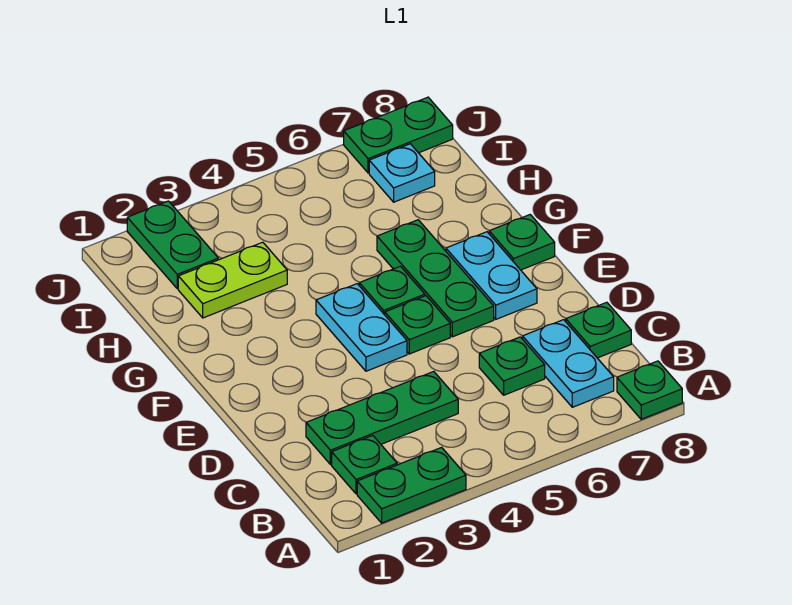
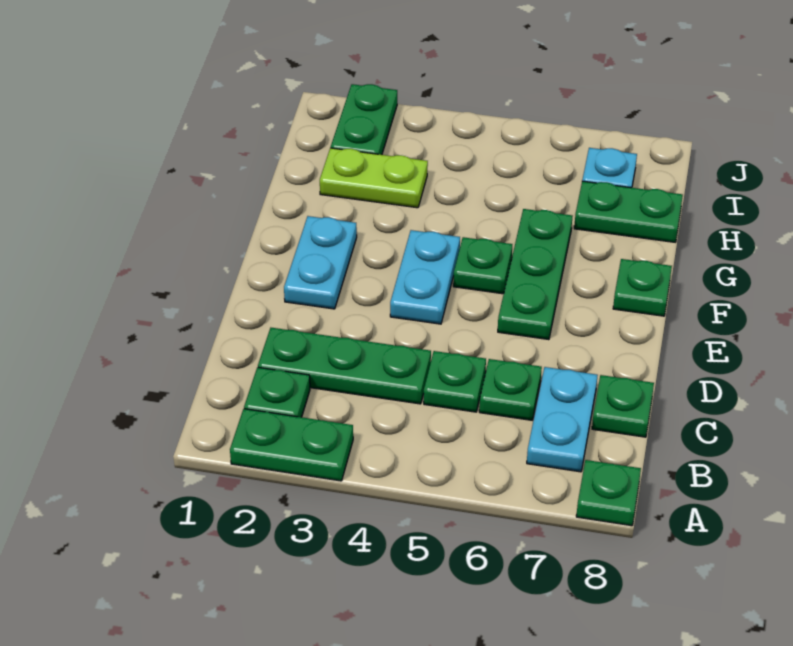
green 1x1 plate [385,296,450,354] -> green 1x1 plate moved to [424,351,486,412]
cyan 1x2 plate [446,232,537,319] -> cyan 1x2 plate moved to [284,216,357,309]
green 1x2 plate [344,97,453,173] -> green 1x2 plate moved to [574,181,683,242]

